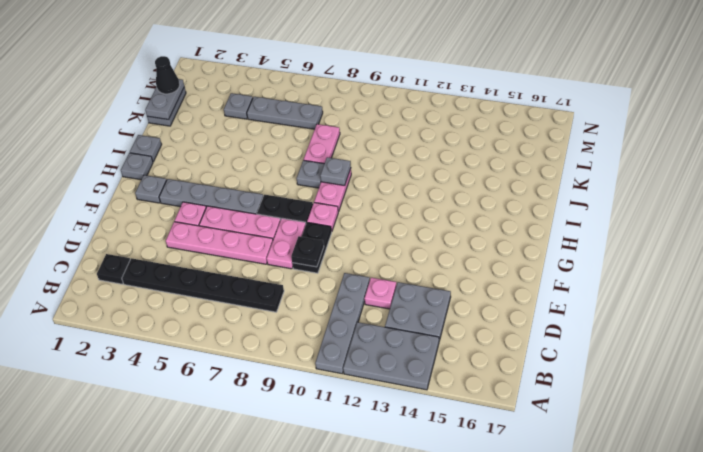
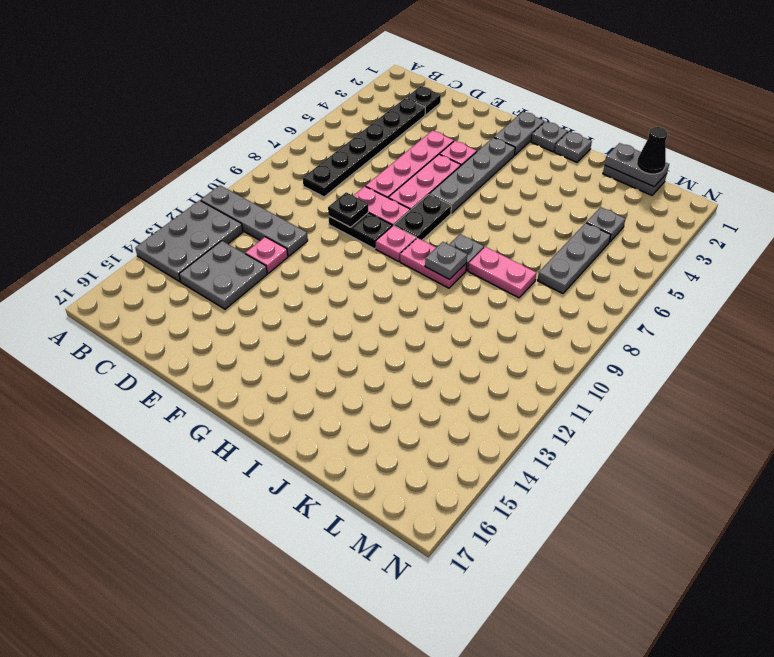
grey 1x1 plate [135,175,167,203] -> grey 1x2 plate [494,112,545,155]

